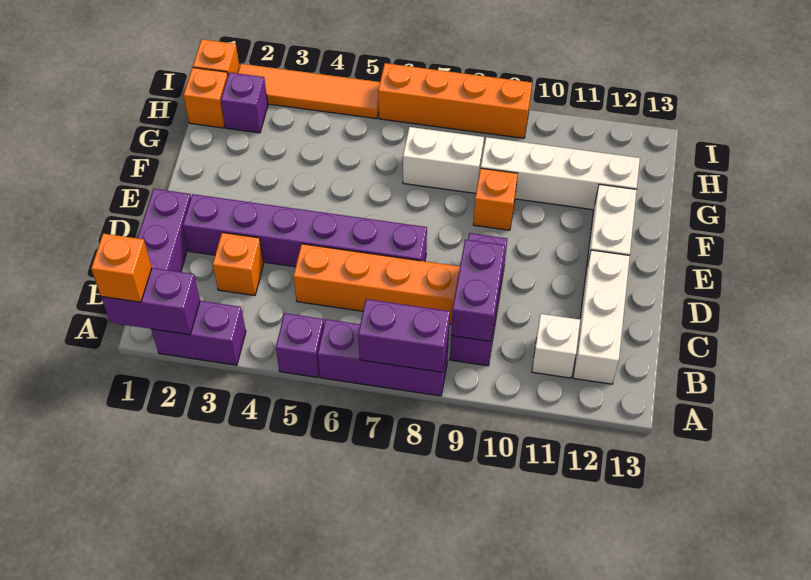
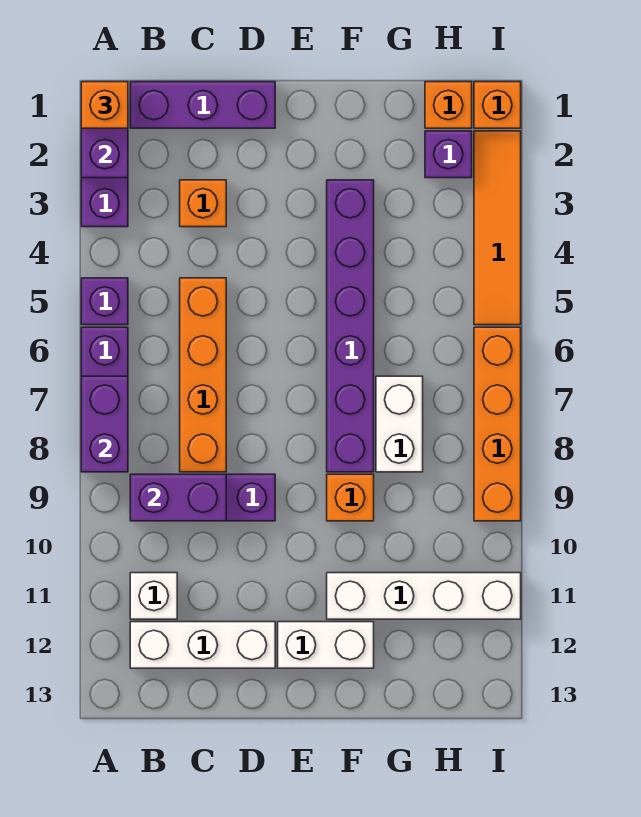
purple 1x6 brick [183,194,427,267] -> purple 1x6 brick moved to [327,180,374,472]
white 1x4 brick [481,137,640,210] -> white 1x4 brick turned to [327,573,521,619]

